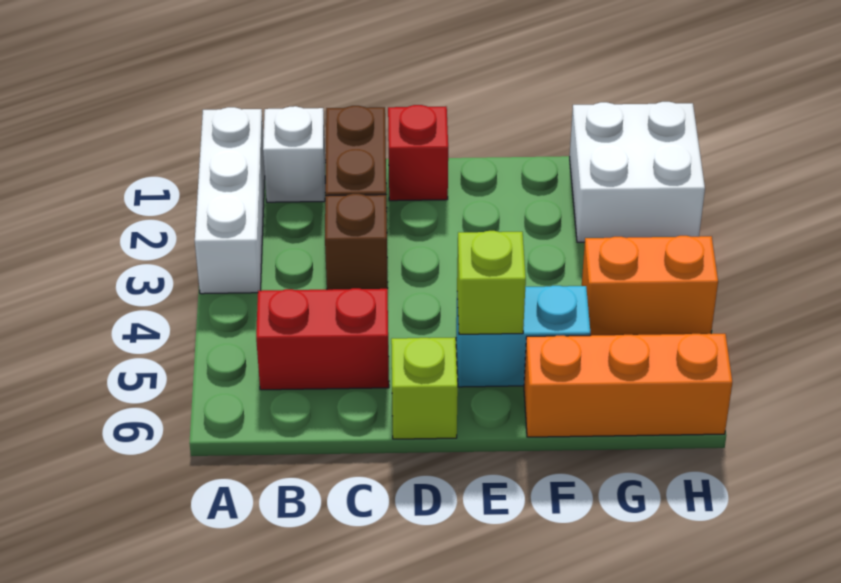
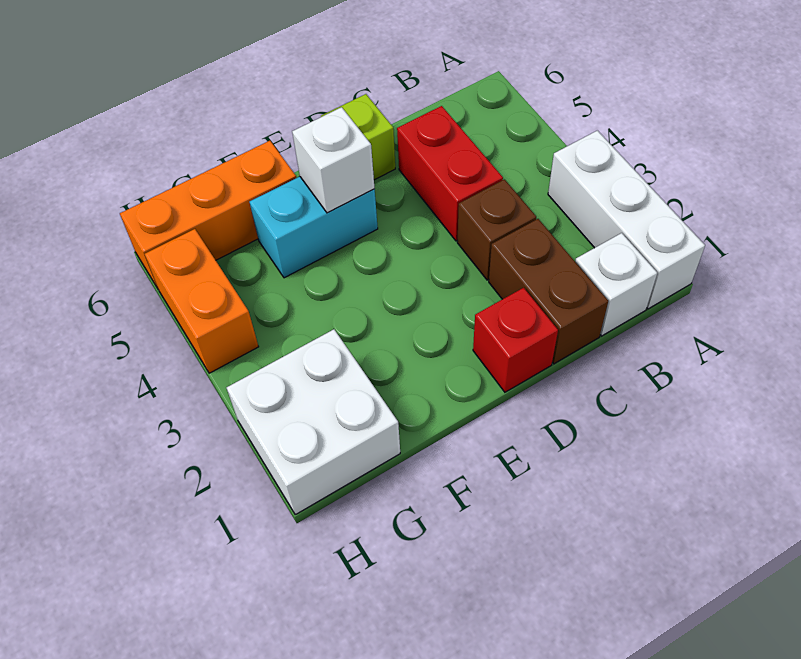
red 1x2 brick [256,288,389,390] -> red 1x2 brick turned to [397,106,503,241]
lime 1x1 brick [457,231,526,334] -> white 1x1 brick [292,107,375,213]
orange 1x2 brick [582,236,718,336] -> orange 1x2 brick turned to [145,229,259,373]

